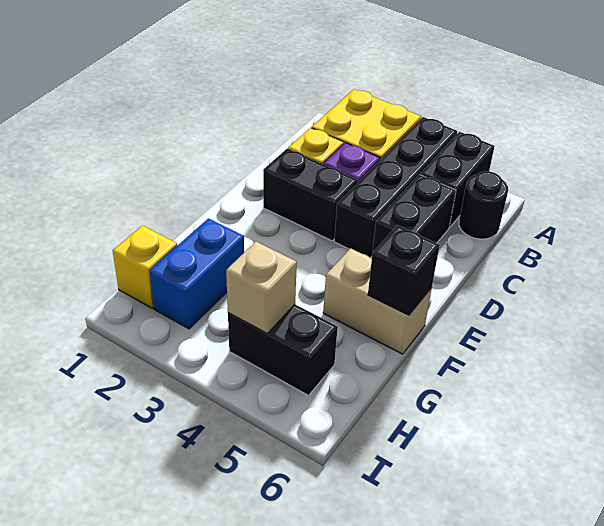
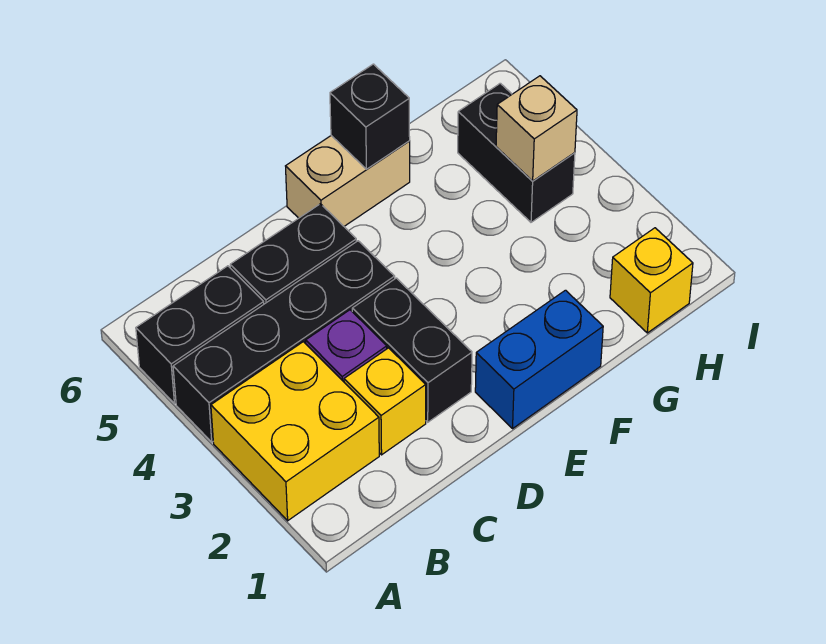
black 1x1 round brick [459,171,508,239] -> none
tan 1x2 brick [323,249,432,354] -> tan 1x2 brick turned to [286,136,410,226]
blue 1x2 brick [150,218,244,329] -> blue 1x2 brick moved to [475,290,603,428]

